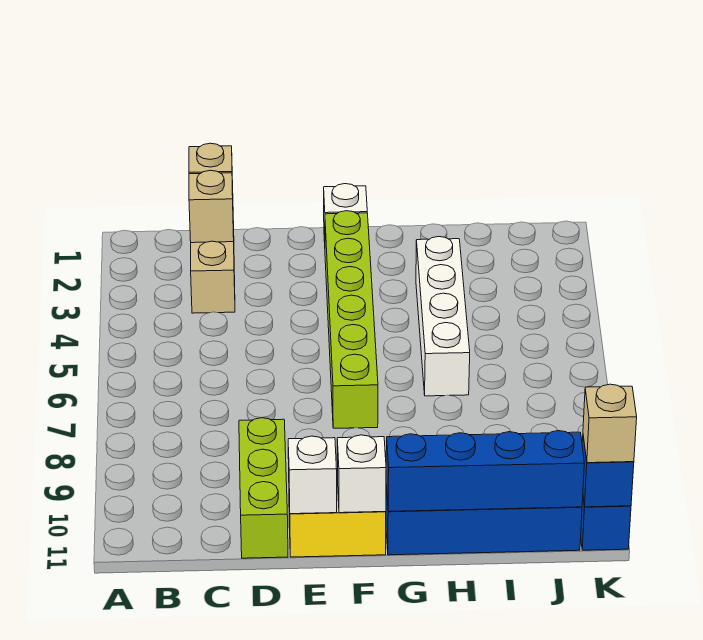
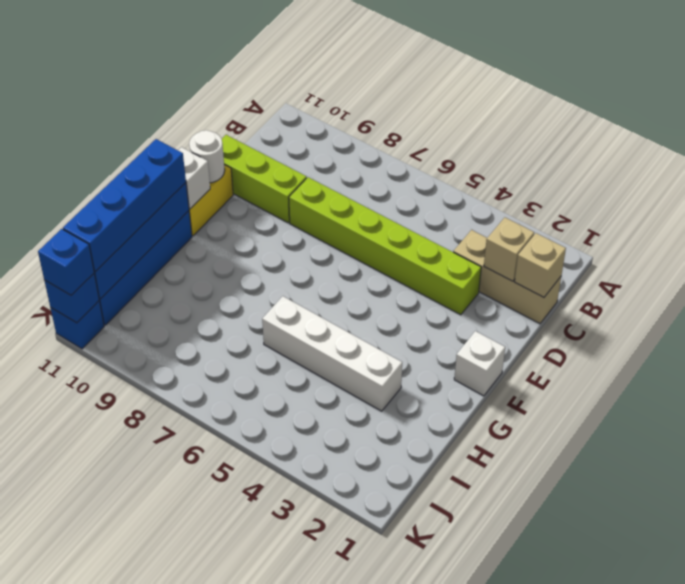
white 1x1 brick [288,436,337,514] -> white 1x1 round brick [189,130,225,183]
lime 1x6 brick [325,211,378,428] -> lime 1x6 brick moved to [289,177,481,315]
none -> blue 1x4 brick [63,139,186,272]
tan 1x1 brick [583,384,637,463] -> blue 1x1 brick [38,229,94,295]

